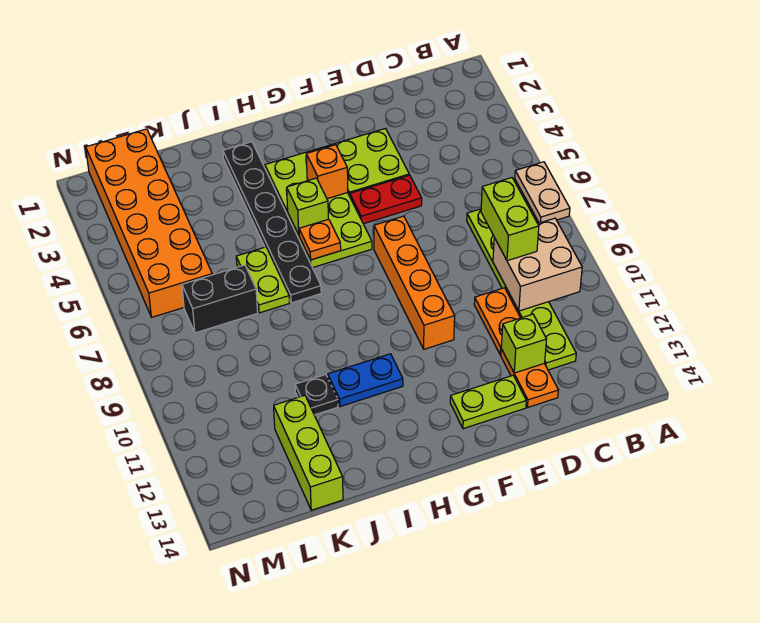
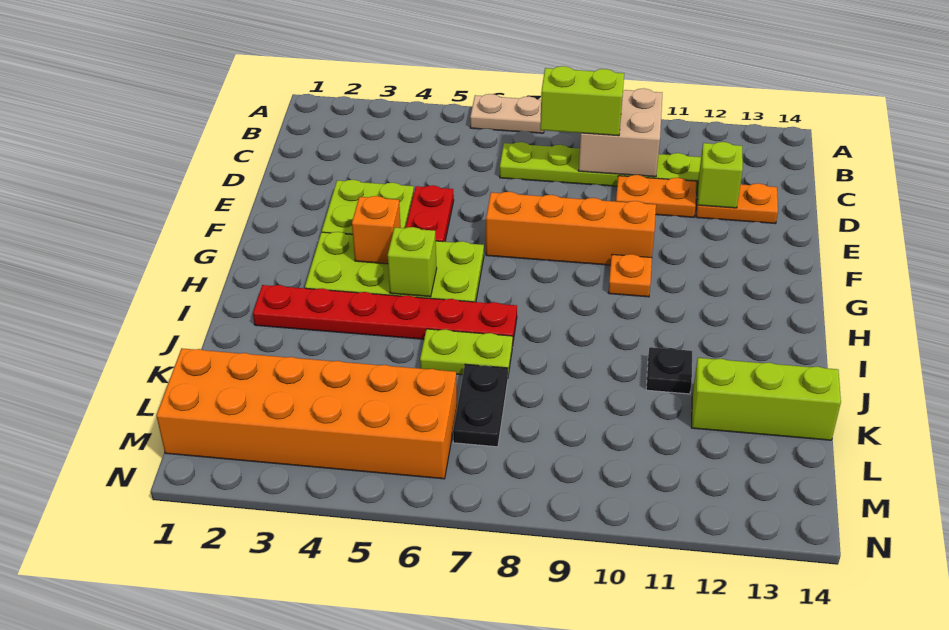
lime 1x2 plate [450,375,526,429] -> none
orange 1x1 plate [299,219,341,260] -> orange 1x1 plate moved to [608,254,652,297]
blue 1x2 plate [328,354,403,407] -> none
black 1x6 plate [223,142,321,303] -> red 1x6 plate [253,285,517,346]
black 1x2 brick [182,265,258,333] -> black 1x2 plate [453,364,508,447]

